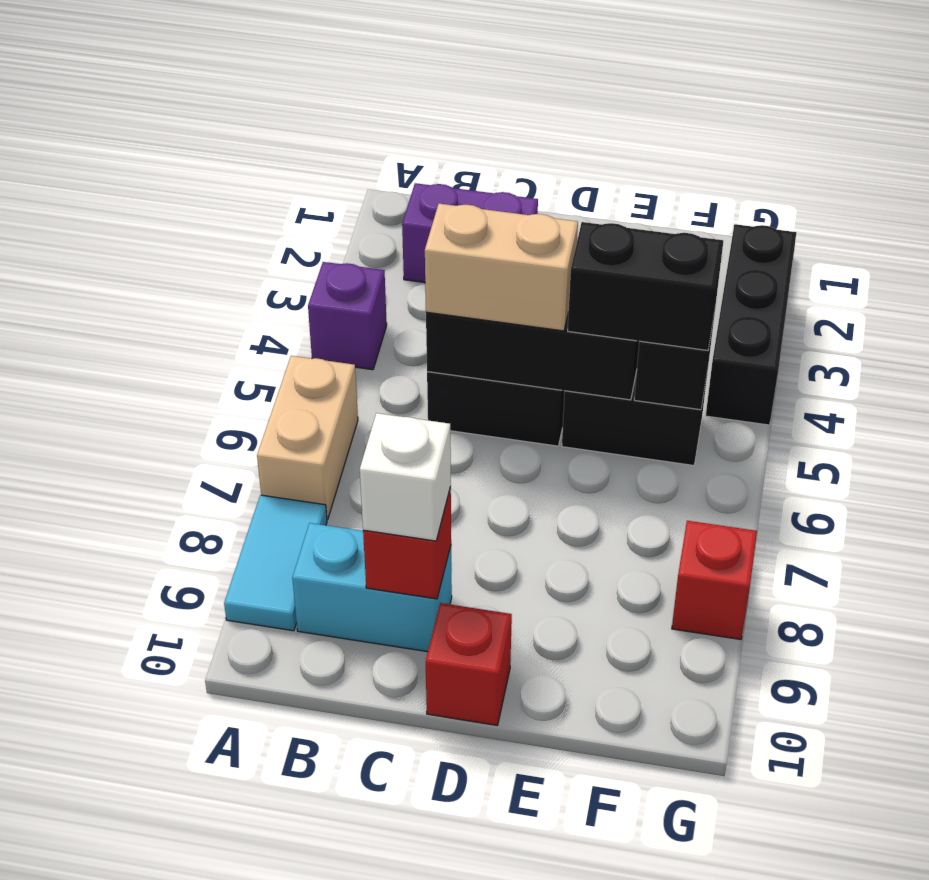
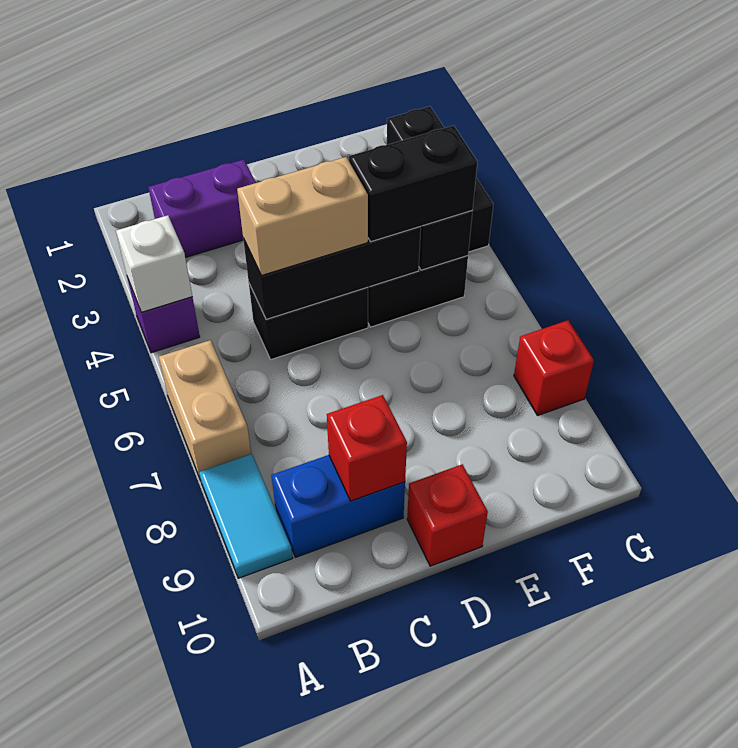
cyan 1x2 brick [292,523,452,652] -> blue 1x2 brick [271,455,405,557]
white 1x1 brick [360,413,451,541] -> white 1x1 brick moved to [116,215,192,312]

